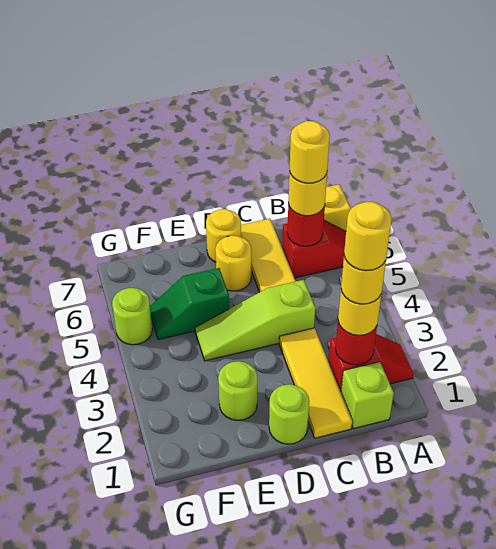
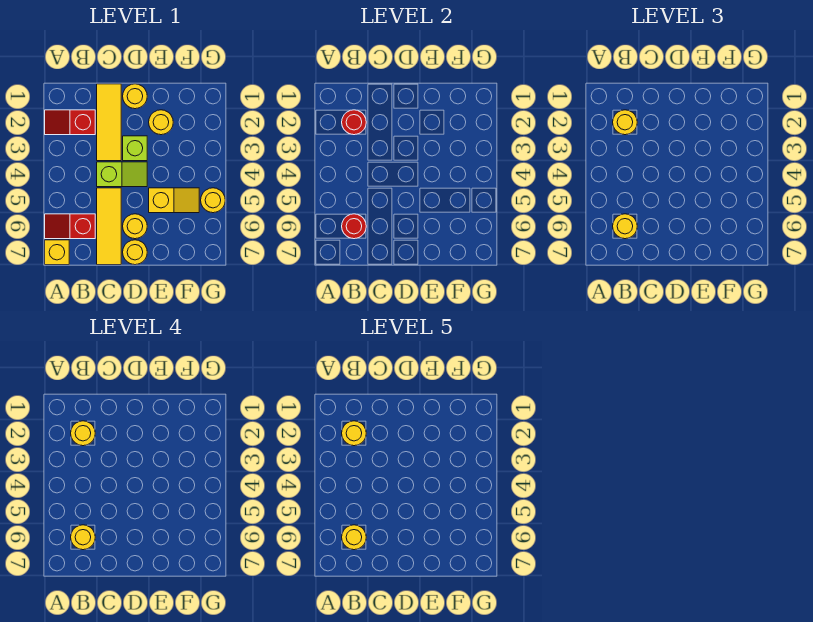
lime 1x1 brick [341,362,394,429] -> lime 1x1 brick moved to [123,136,147,161]
none -> yellow 1x1 round brick [342,525,366,550]
lime 1x3 slope [195,280,315,361] -> lime 1x2 slope [97,162,147,187]
lime 1x1 round brick [269,384,309,444] -> yellow 1x1 round brick [123,84,147,109]
lime 1x1 round brick [218,361,257,420] -> yellow 1x1 round brick [149,110,173,135]
green 1x2 slope [150,268,229,340] -> yellow 1x2 slope [149,188,199,213]
lime 1x1 round brick [112,288,152,345] -> yellow 1x1 round brick [201,188,225,213]

